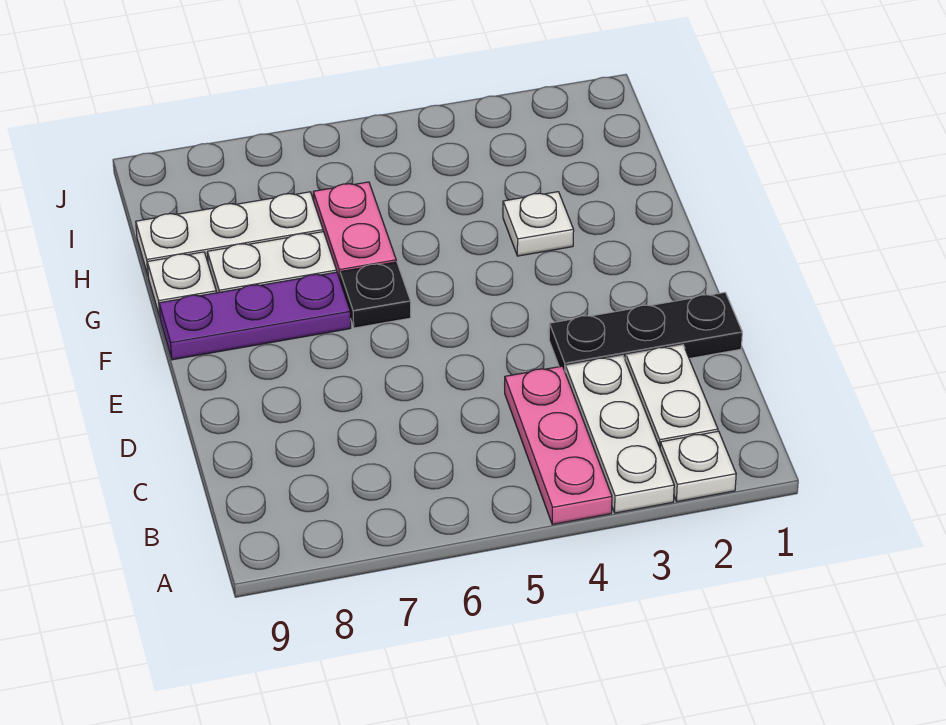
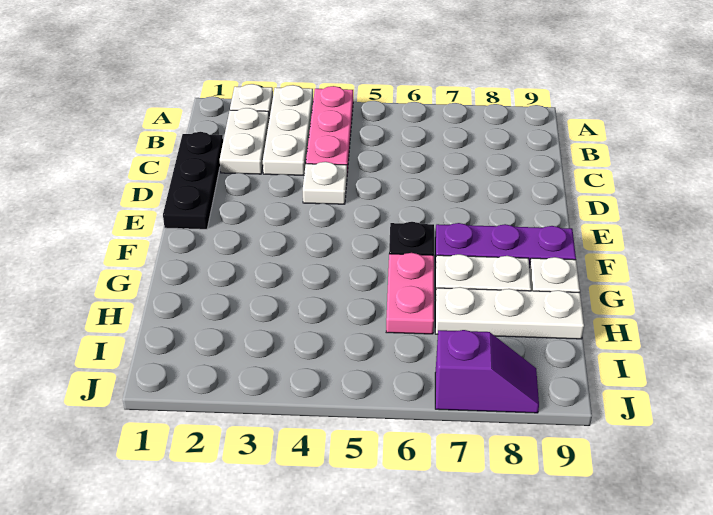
black 1x3 plate [549,292,742,371] -> black 1x3 plate turned to [163,132,223,229]
white 1x1 plate [503,192,574,256] -> white 1x1 plate moved to [303,162,347,204]
none -> purple 1x2 slope [435,330,539,413]

